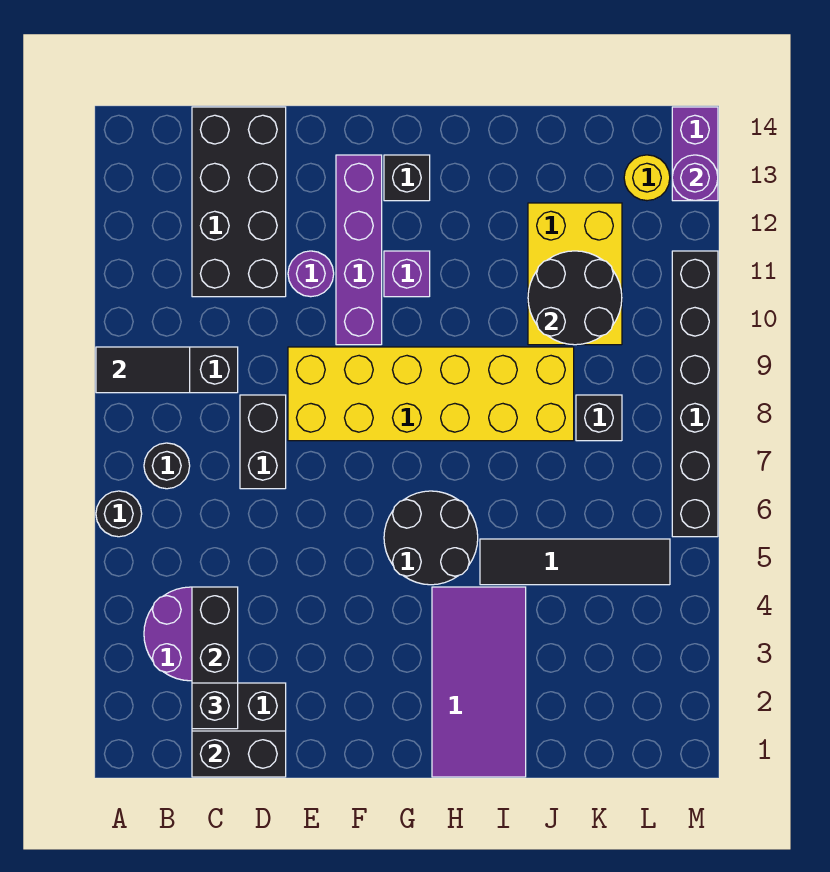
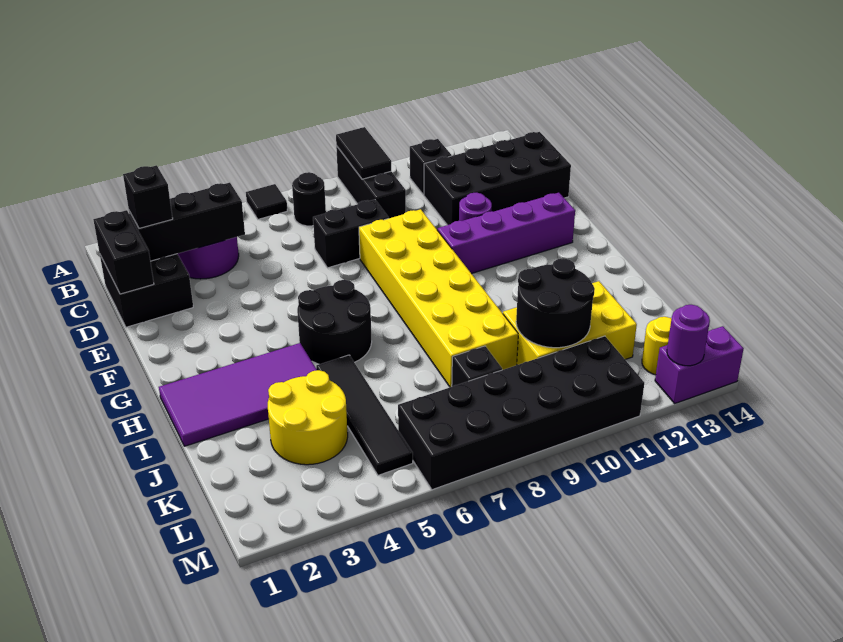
black 1x1 round brick [96,491,142,537] -> black 1x1 tile [246,184,287,219]
purple 1x1 brick [384,251,430,297] -> none
black 1x1 brick [384,155,430,201] -> black 1x1 brick moved to [410,139,452,195]
none -> yellow 2x2 round brick [268,370,348,465]
black 1x6 brick [672,251,718,537] -> black 2x6 brick [398,336,644,490]

